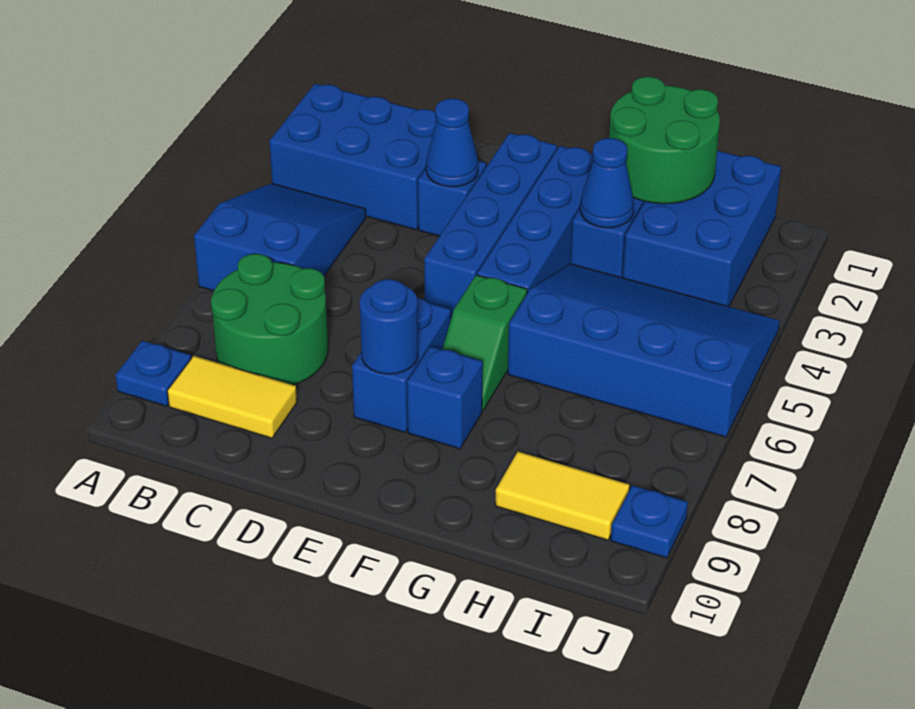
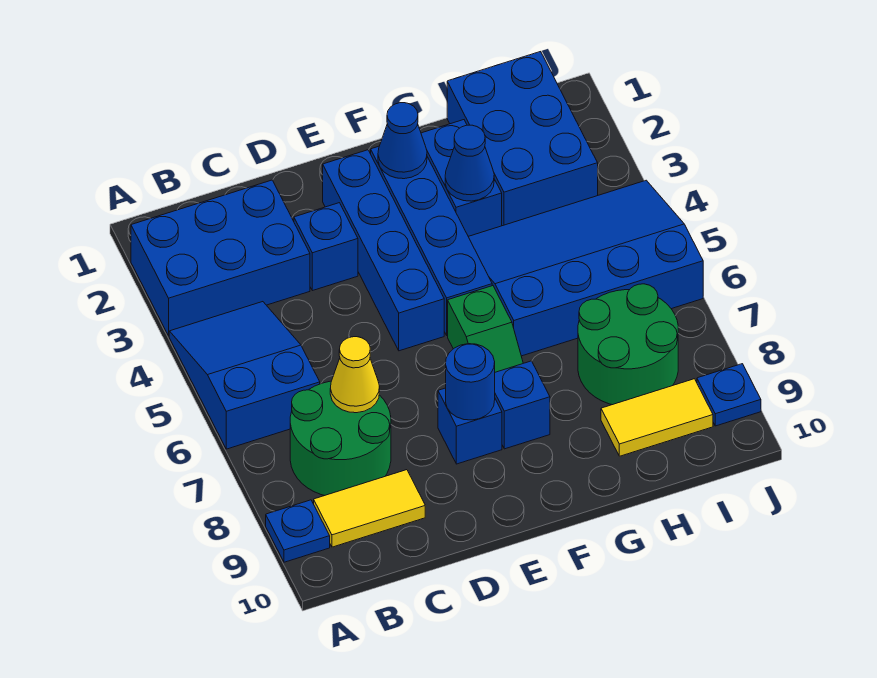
none -> yellow 1x1 cone [330,337,380,413]
blue 1x1 cone [426,99,478,187] -> blue 1x1 cone moved to [378,103,427,179]
blue 1x2 brick [352,298,451,432] -> blue 1x1 brick [438,388,502,464]
green 2x2 round brick [609,77,720,204] -> green 2x2 round brick moved to [578,284,678,405]

